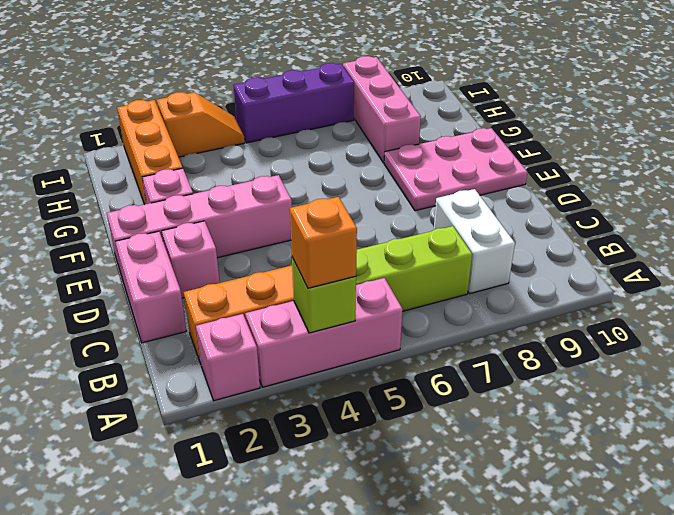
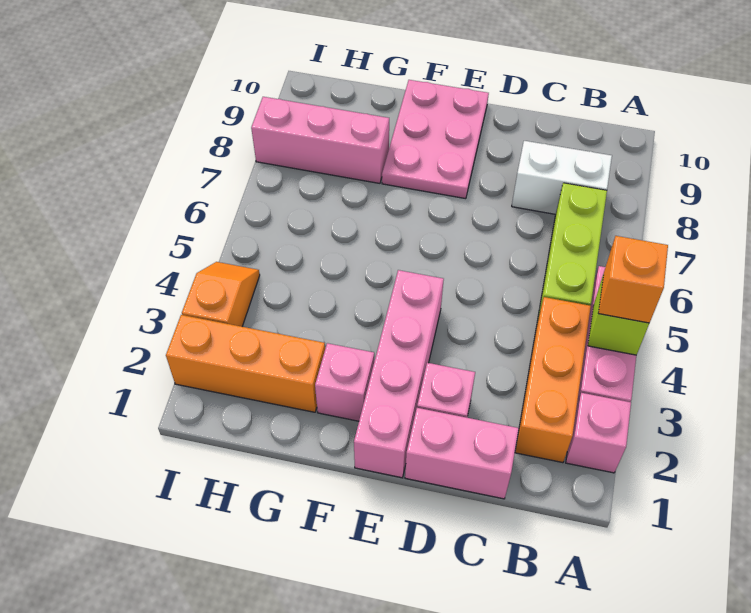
purple 1x3 brick [233,63,354,143] -> none

